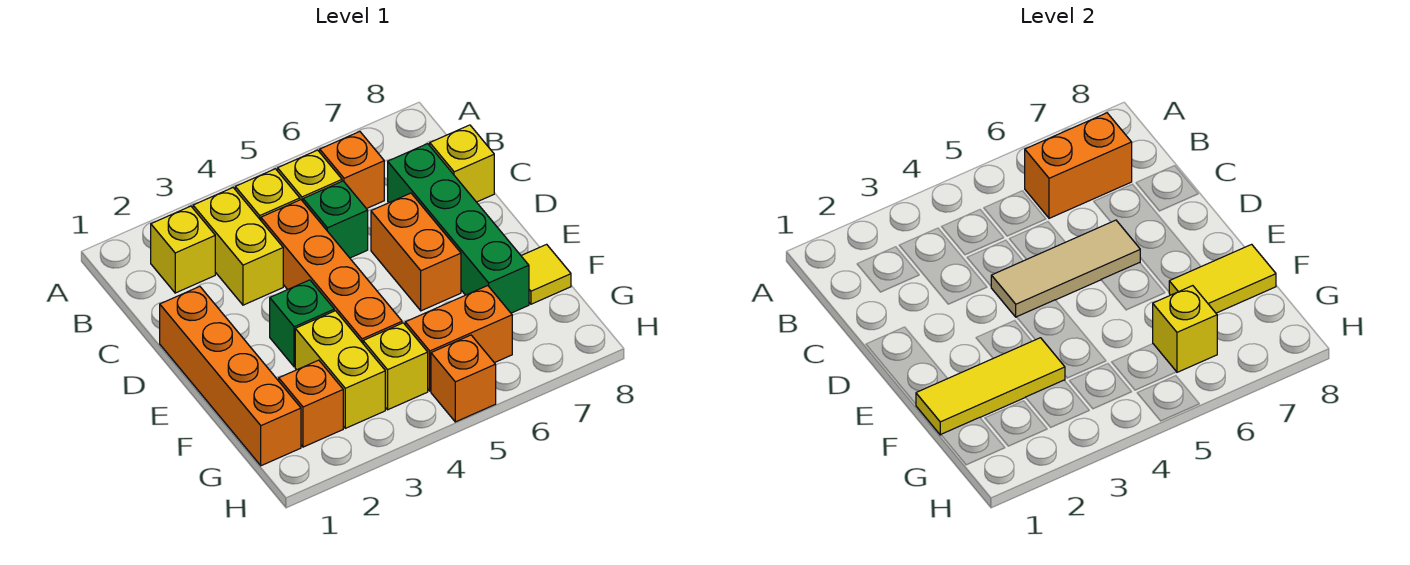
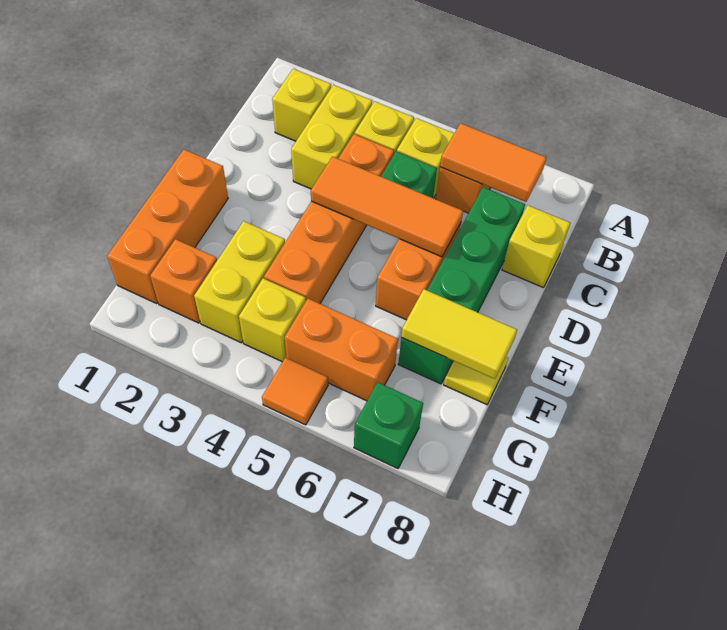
orange 1x2 brick [1025,113,1132,218] -> orange 1x2 tile [440,123,546,202]
orange 1x4 brick [160,286,301,466] -> orange 1x3 brick [107,150,228,304]
tan 1x3 tile [991,220,1140,317] -> orange 1x3 tile [311,156,463,257]
green 1x1 brick [270,280,334,367] -> green 1x1 brick moved to [354,382,423,468]
yellow 1x3 tile [916,338,1065,435] -> none
yellow 1x1 brick [1153,286,1217,372] -> none
orange 1x1 brick [431,335,496,422] -> orange 1x1 tile [262,358,328,425]

